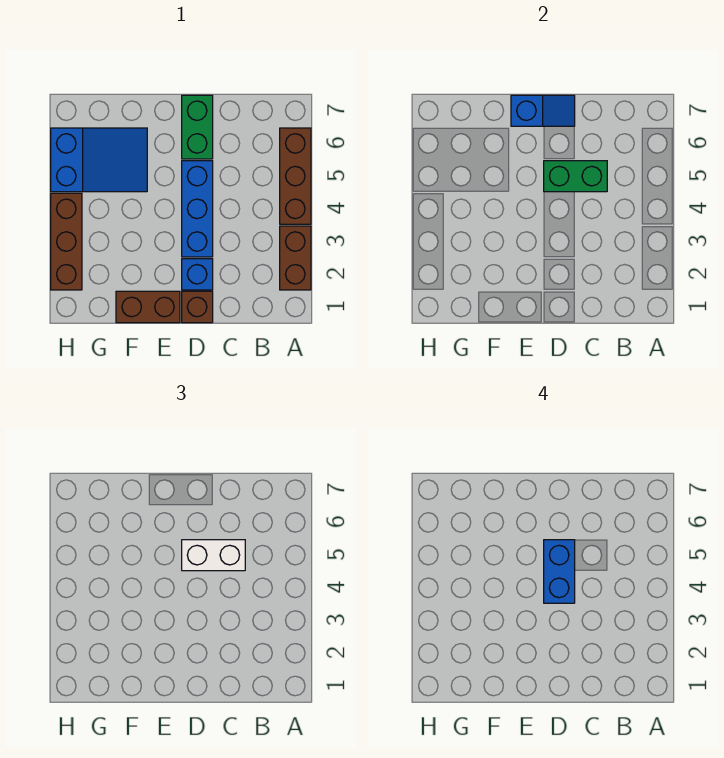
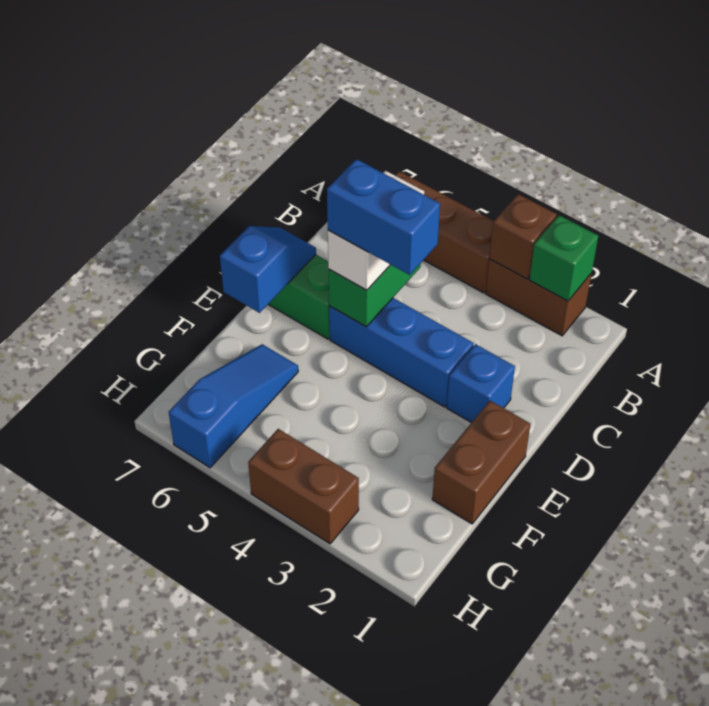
none -> green 1x1 brick [529,215,598,301]
brown 1x1 brick [182,291,213,323] -> brown 1x1 brick moved to [489,194,557,279]
blue 2x3 slope [51,128,147,192] -> blue 1x3 slope [169,344,298,468]
brown 1x3 brick [51,193,82,290] -> brown 1x2 brick [248,429,359,544]

